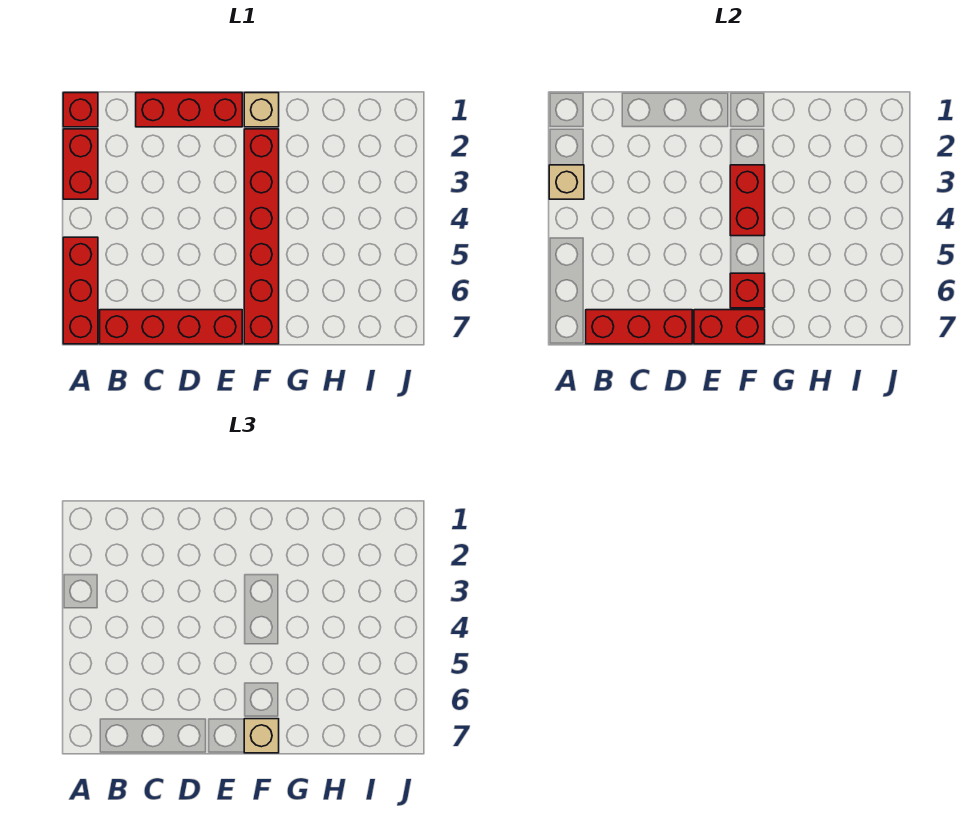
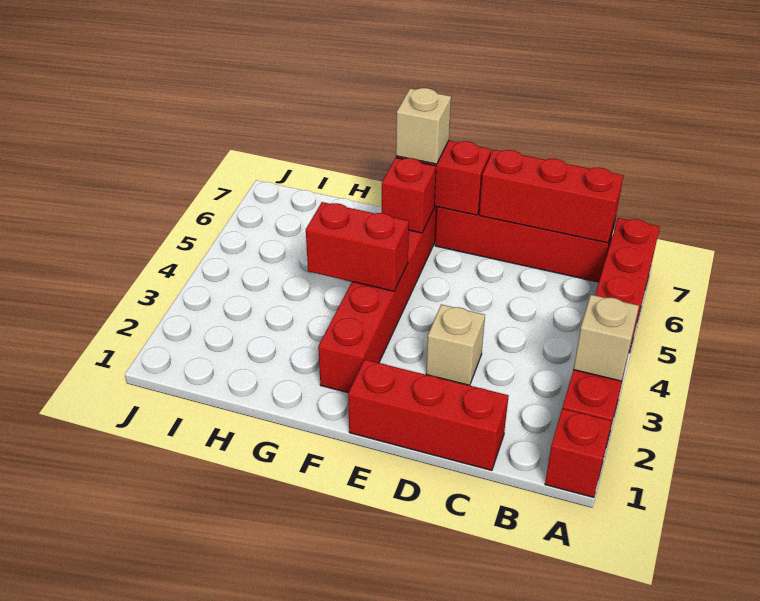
tan 1x1 brick [244,93,279,127] -> tan 1x1 brick moved to [426,304,485,385]
red 1x2 brick [730,165,765,236] -> red 1x2 brick turned to [306,202,409,291]

